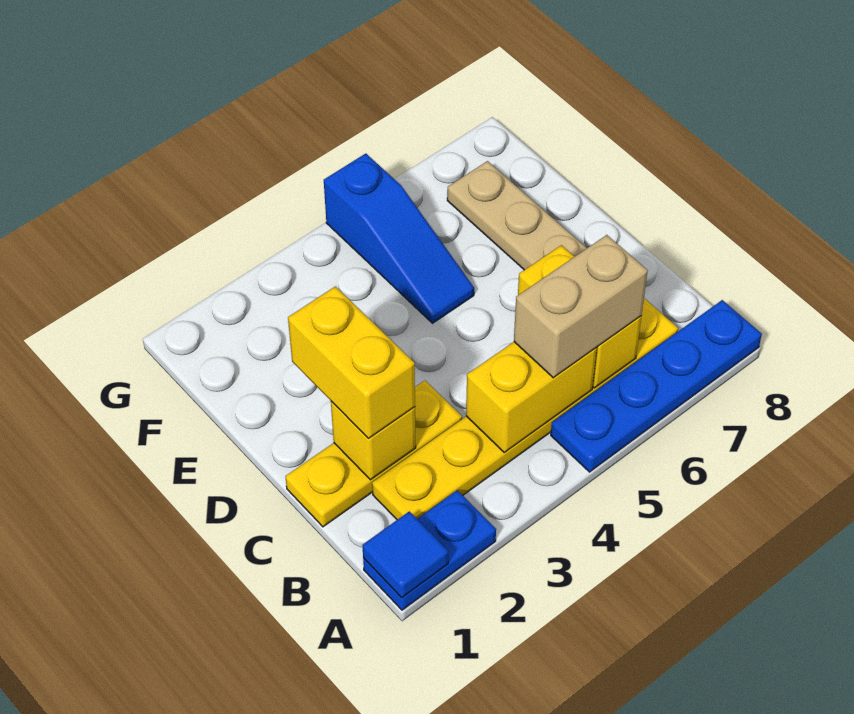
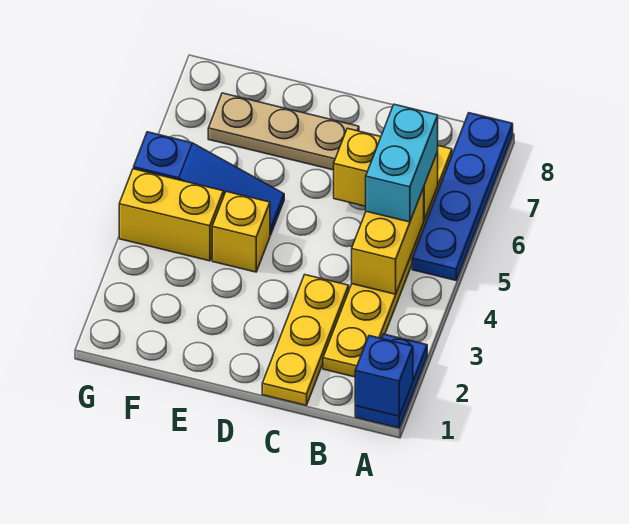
blue 1x1 tile [362,511,448,598] -> blue 1x1 brick [355,336,413,416]
tan 1x2 brick [514,235,648,378] -> cyan 1x2 brick [366,104,438,222]
yellow 1x1 brick [331,401,416,480] -> yellow 1x1 brick moved to [212,191,270,272]
yellow 1x2 brick [288,286,415,438] -> yellow 1x2 brick moved to [119,169,224,261]

